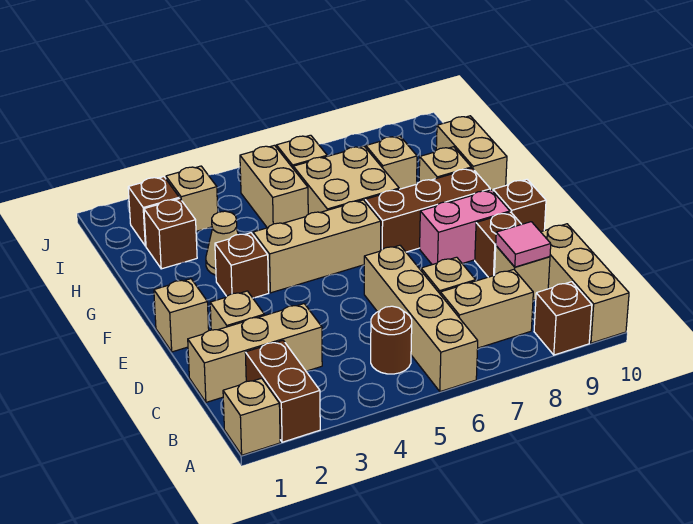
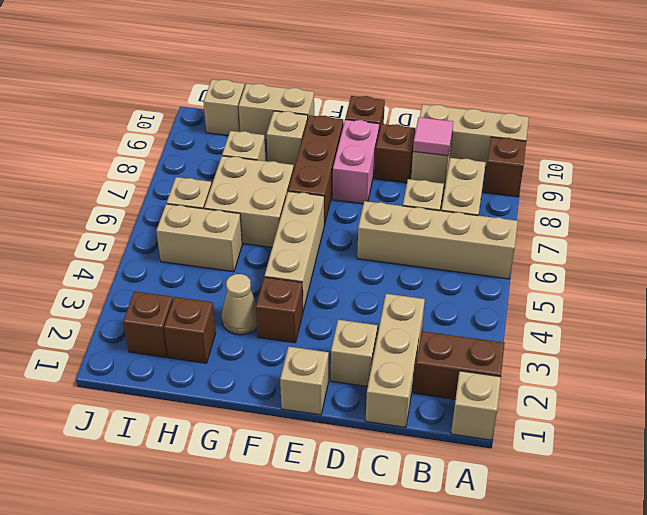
brown 1x1 round brick [371,306,412,374] -> none
tan 1x1 brick [166,166,218,231] -> tan 1x1 brick moved to [204,79,245,136]

